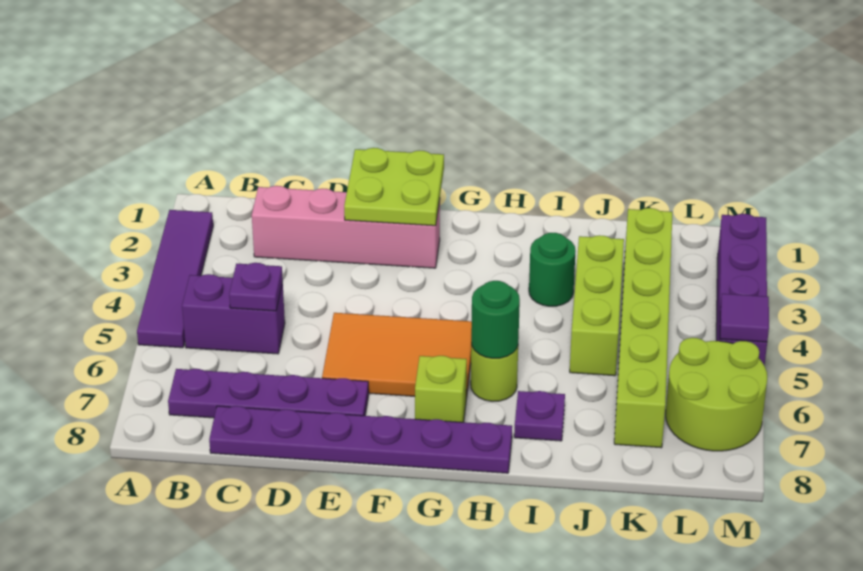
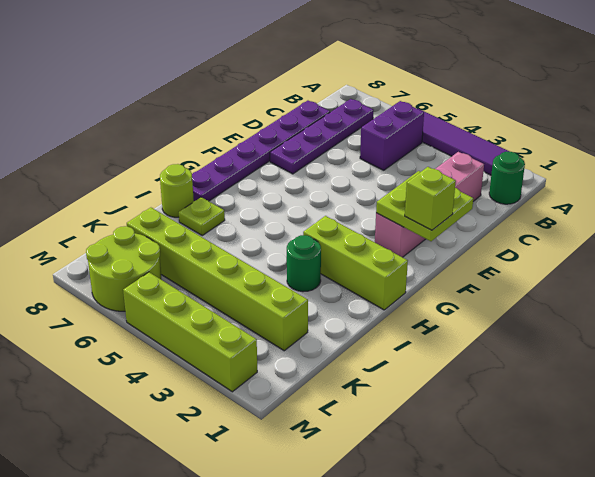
purple 1x1 plate [229,263,283,311] -> none
orange 2x3 tile [322,313,472,399] -> none
lime 1x1 brick [415,356,467,422] -> lime 1x1 brick moved to [405,167,456,230]
lime 1x1 round brick [471,343,518,401] -> lime 1x1 round brick moved to [160,164,194,217]
green 1x1 round brick [471,281,520,358] -> green 1x1 round brick moved to [489,152,525,204]
purple 1x1 plate [514,391,565,441] -> lime 1x1 plate [179,197,225,235]
lime 1x3 brick [570,235,624,376] -> lime 1x3 brick moved to [303,216,408,310]
purple 1x4 brick [716,214,767,365] -> lime 1x4 brick [123,272,257,392]
purple 1x1 tile [720,294,769,342] -> none

